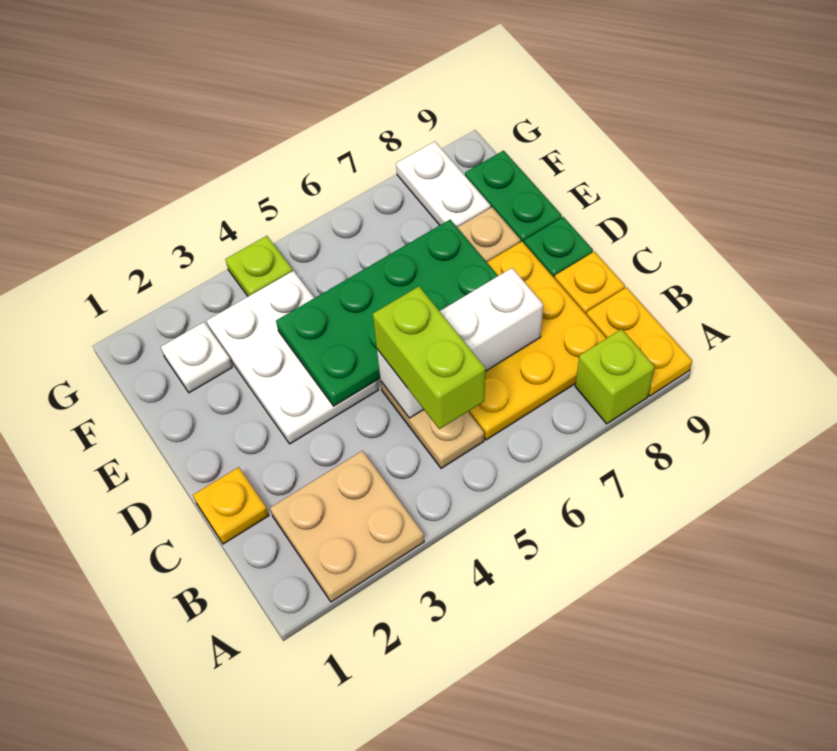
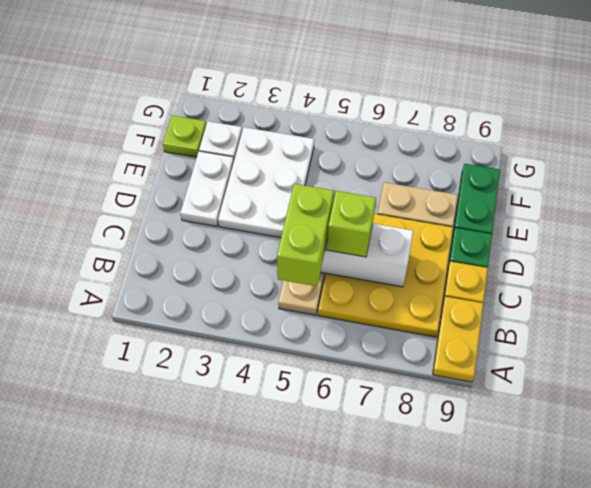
tan 2x2 plate [270,451,424,602] -> none
lime 1x1 brick [575,329,655,424] -> lime 1x1 brick moved to [327,191,376,257]
yellow 1x1 plate [193,467,269,544] -> none
green 2x4 plate [276,220,498,406] -> none
white 1x2 plate [396,142,491,227] -> white 1x2 plate moved to [180,151,234,226]
lime 1x1 plate [225,236,293,296] -> lime 1x1 plate moved to [163,115,206,157]

